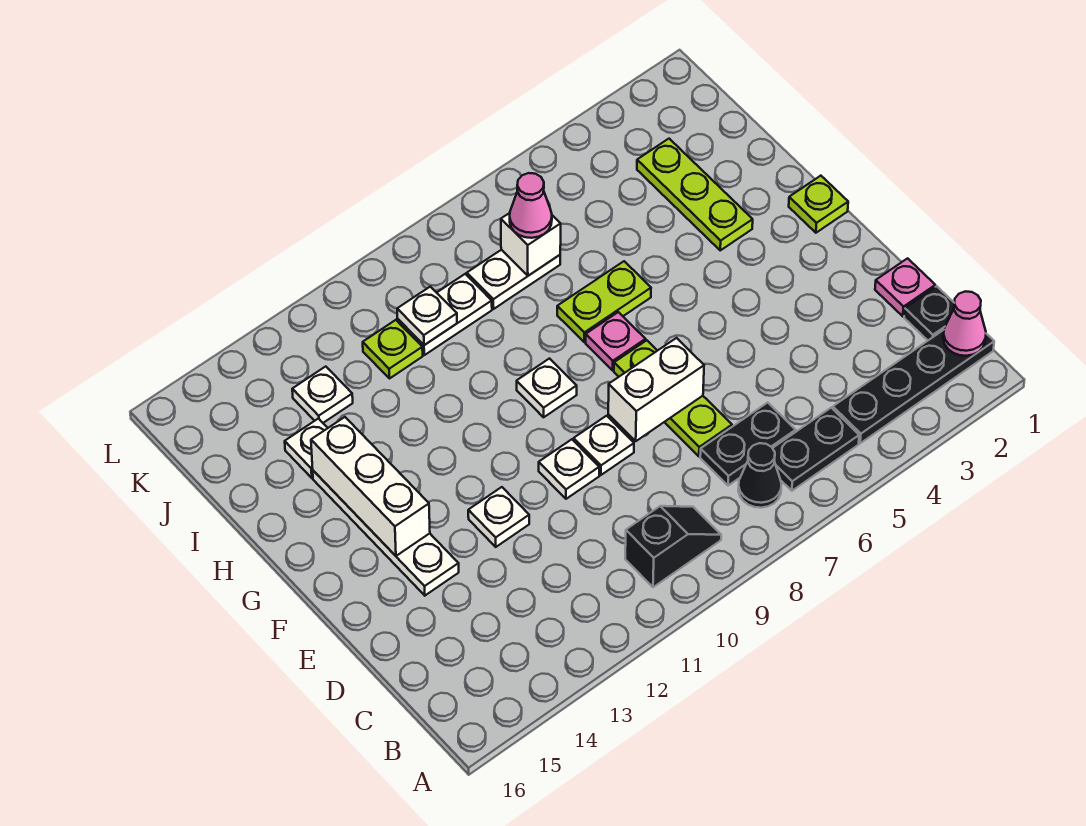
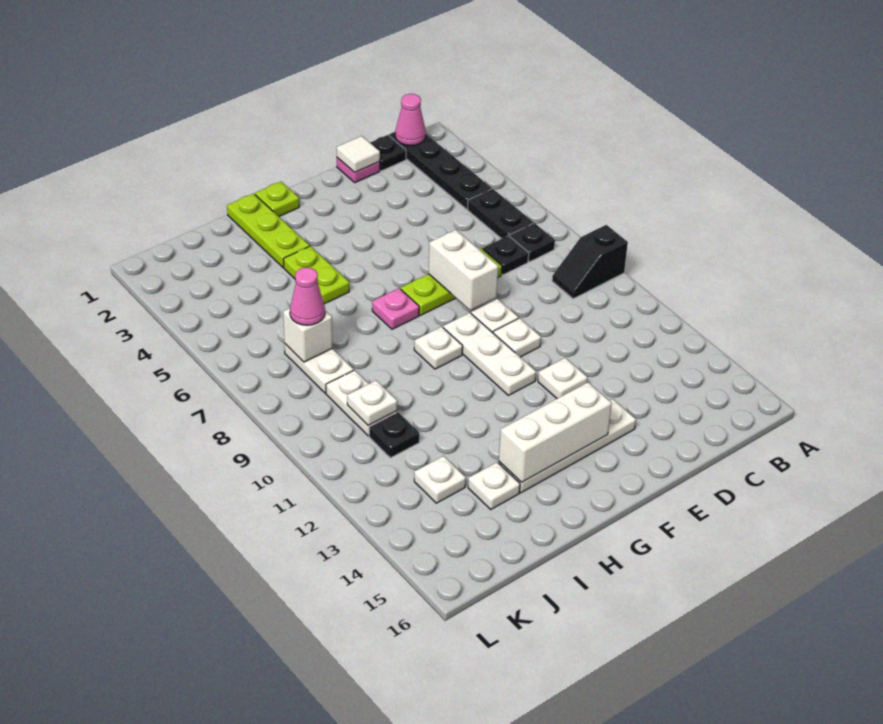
black 1x1 cone [738,443,782,508] -> black 1x1 plate [509,223,555,262]
black 1x2 slope [625,506,721,587] -> black 1x2 slope turned to [552,225,628,299]
black 1x2 plate [700,403,796,486] -> black 1x1 plate [483,236,529,275]
none -> white 1x1 tile [337,136,380,172]
none -> white 1x3 plate [443,313,536,395]
lime 1x3 plate [637,139,753,250] -> lime 1x3 plate turned to [227,194,310,267]
lime 1x2 plate [557,261,651,342] -> lime 1x2 plate moved to [284,246,349,304]
lime 1x1 plate [363,320,423,379] -> black 1x1 plate [369,412,419,458]

